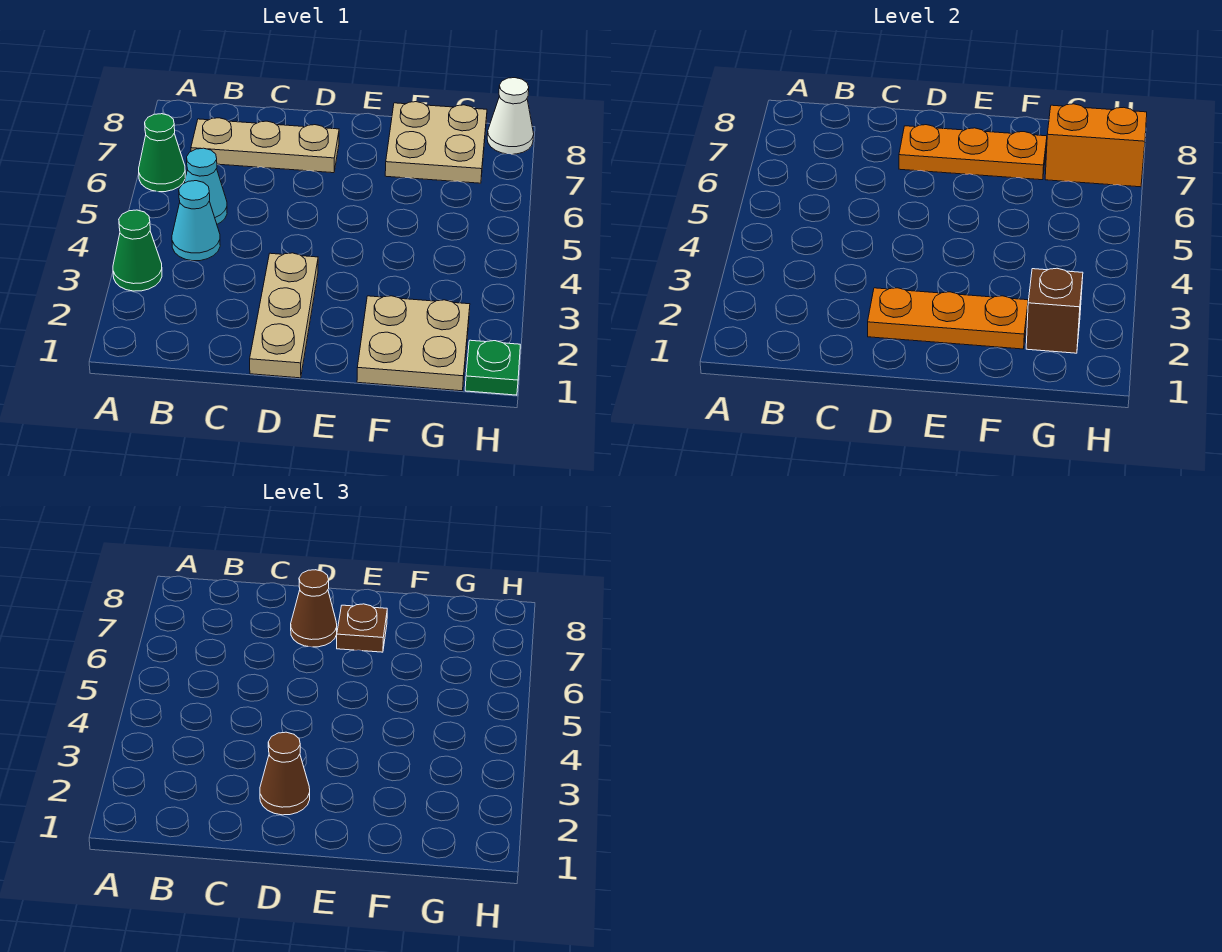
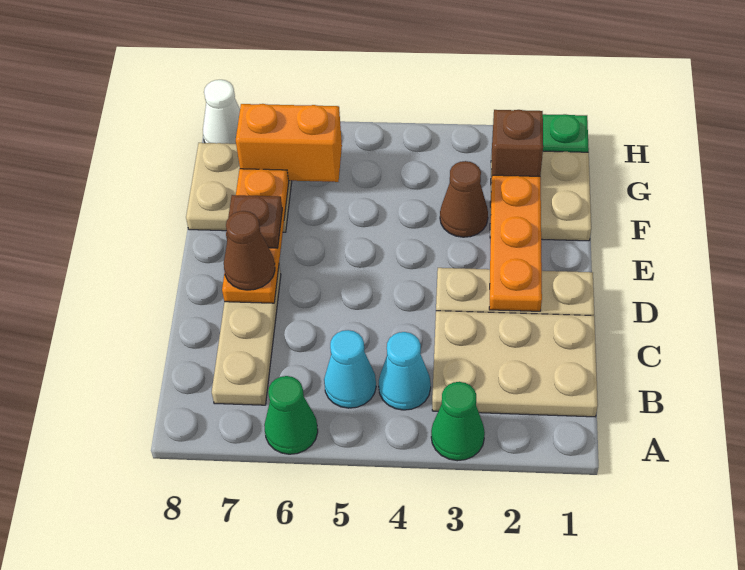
none -> tan 2x3 plate [432,311,598,417]
brown 1x1 cone [260,732,310,815] -> brown 1x1 cone moved to [440,161,488,237]
orange 1x2 brick [1045,104,1147,187] -> orange 1x2 brick turned to [236,104,342,182]

